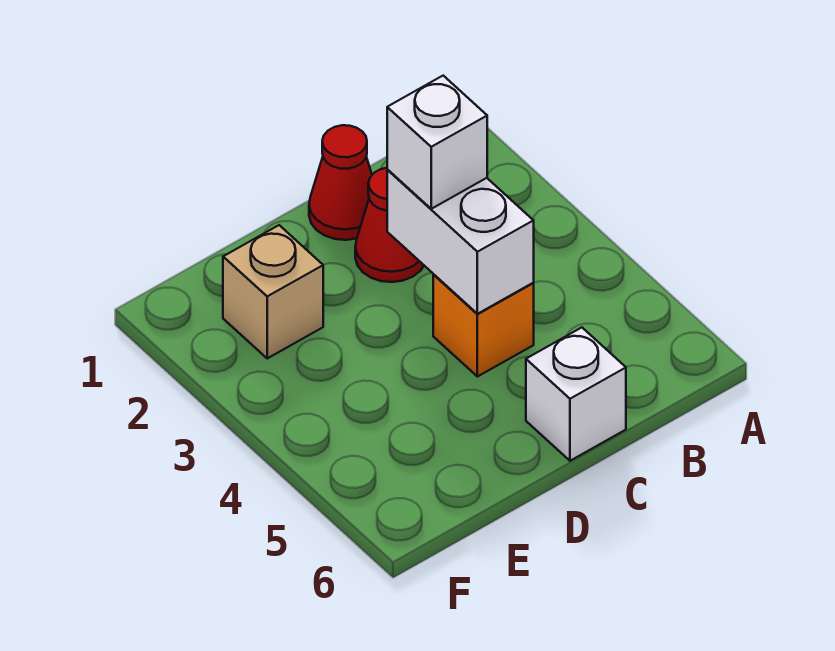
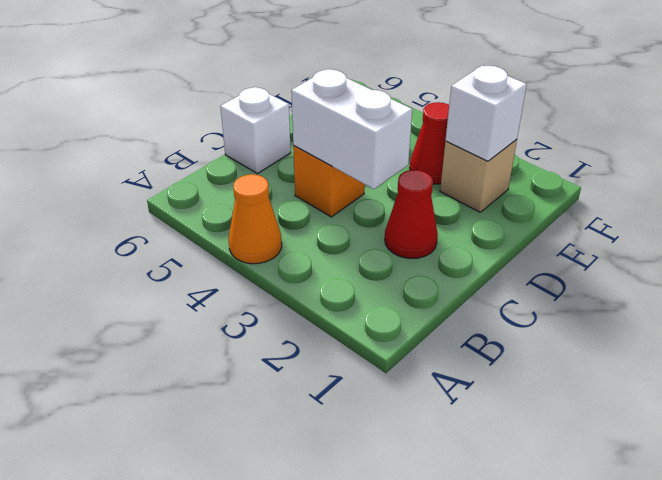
none -> orange 1x1 cone [229,174,282,264]
red 1x1 cone [309,125,372,240] -> red 1x1 cone moved to [410,102,449,184]
white 1x1 brick [387,76,487,209] -> white 1x1 brick moved to [445,65,527,161]

